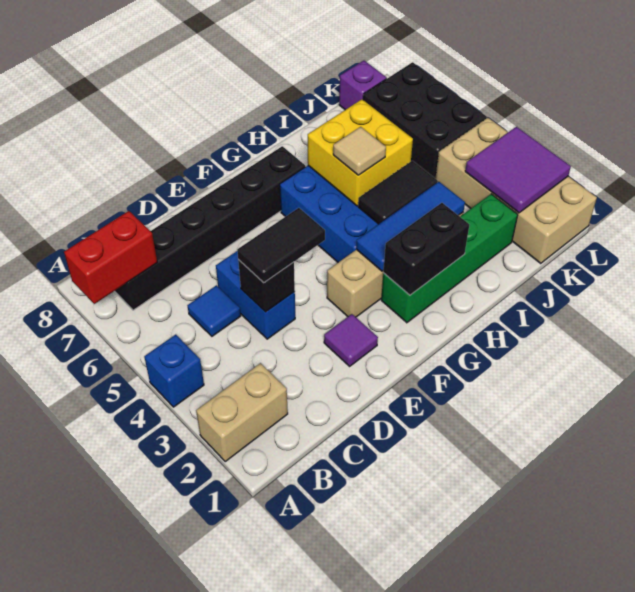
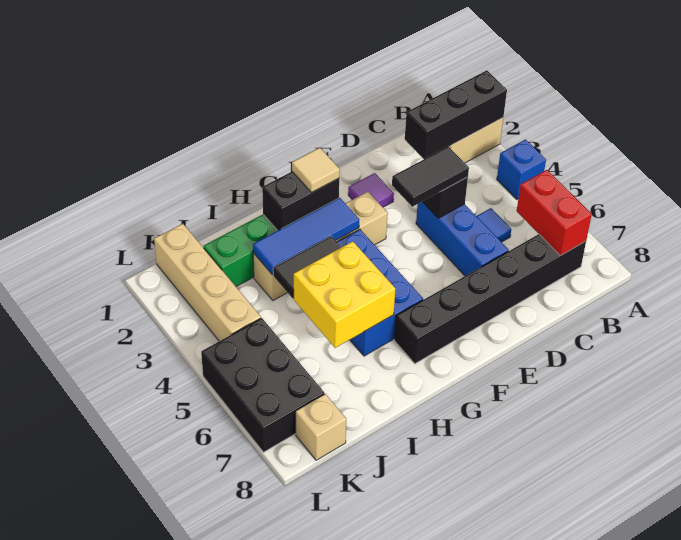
none -> black 1x3 brick [405,70,507,159]
red 1x2 brick [64,211,157,304] -> red 1x2 brick turned to [517,170,592,256]
blue 1x2 brick [216,251,295,339] -> blue 1x3 brick [416,202,508,276]
tan 1x1 tile [333,127,386,175] -> tan 1x1 tile moved to [292,148,340,192]
tan 2x4 brick [435,118,597,263] -> tan 1x4 brick [154,224,261,341]
purple 2x2 tile [465,127,571,213] -> none
purple 1x1 brick [339,61,387,110] -> tan 1x1 brick [296,394,346,460]

